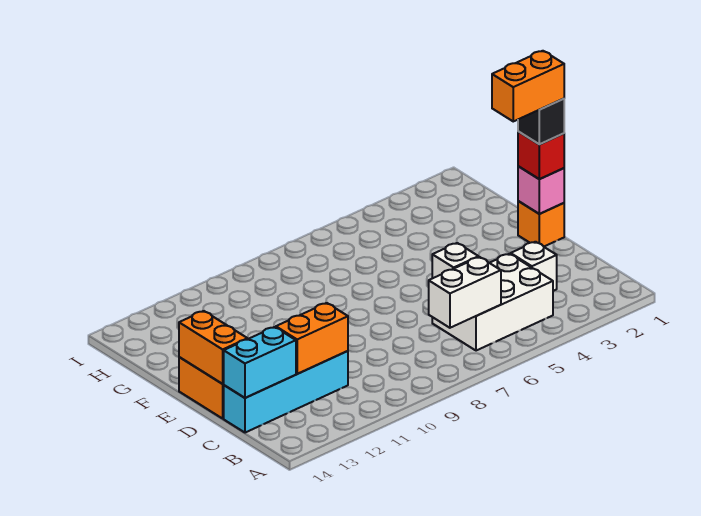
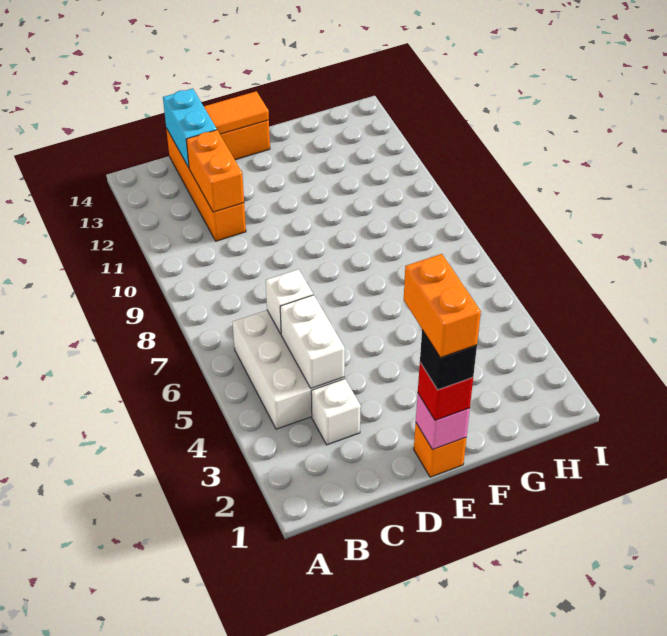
white 1x2 brick [429,257,501,328] -> white 1x2 brick moved to [280,295,345,388]
cyan 1x4 brick [224,351,348,433] -> orange 1x4 brick [166,128,246,241]
orange 1x2 brick [179,311,247,384] -> orange 1x2 tile [204,91,269,134]

